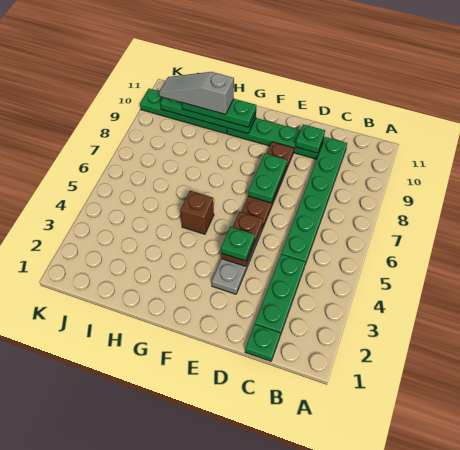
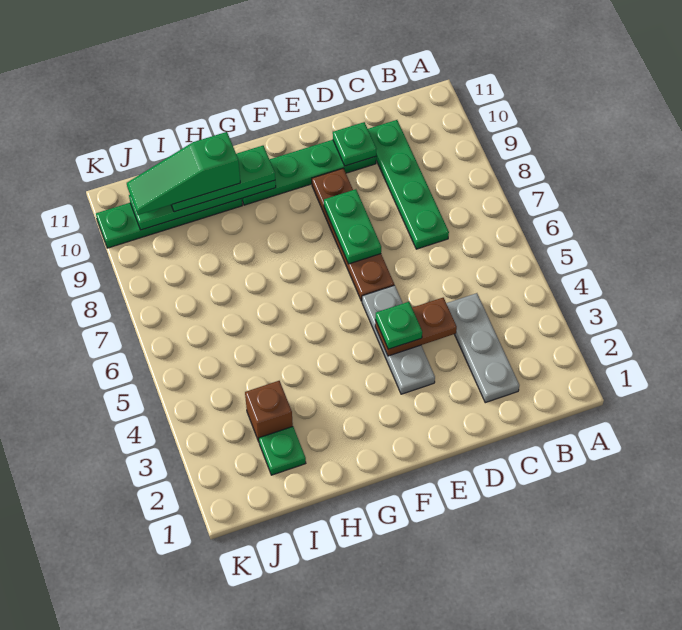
green 1x1 plate [245,324,280,361] -> green 1x1 plate moved to [259,427,306,475]
green 1x3 plate [255,254,305,335] -> grey 1x3 plate [446,293,519,403]
green 1x6 plate [281,137,347,264] -> green 1x4 plate [368,120,449,249]
brown 1x2 plate [221,212,263,266] -> brown 1x2 plate turned to [375,298,457,356]
brown 1x1 brick [180,191,214,234] -> brown 1x1 brick moved to [245,381,293,441]
grey 1x3 slope [159,72,234,114] -> green 1x3 slope [127,132,240,215]

